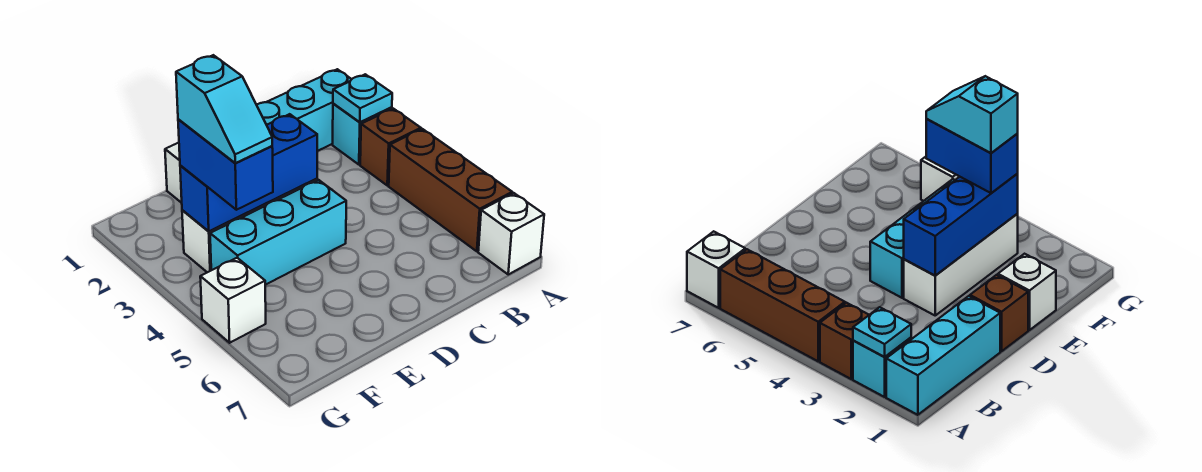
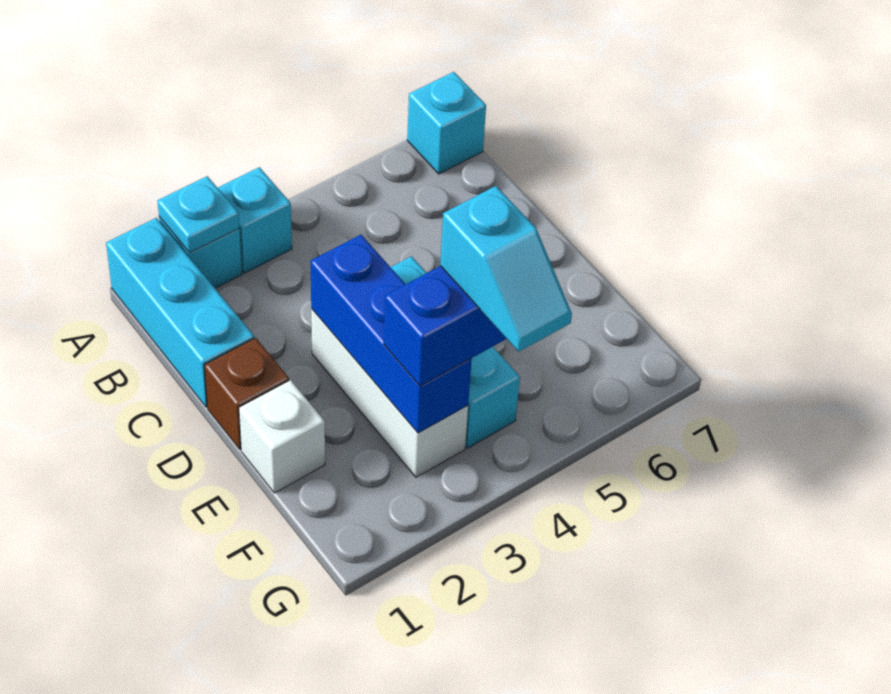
brown 1x1 brick [360,109,421,186] -> cyan 1x1 brick [218,167,292,273]
brown 1x3 brick [389,129,512,251] -> none
white 1x1 brick [478,193,544,274] -> cyan 1x1 brick [407,72,486,174]
cyan 1x2 slope [176,55,272,163] -> cyan 1x2 slope turned to [440,186,572,352]
white 1x1 brick [200,258,266,343] -> none

